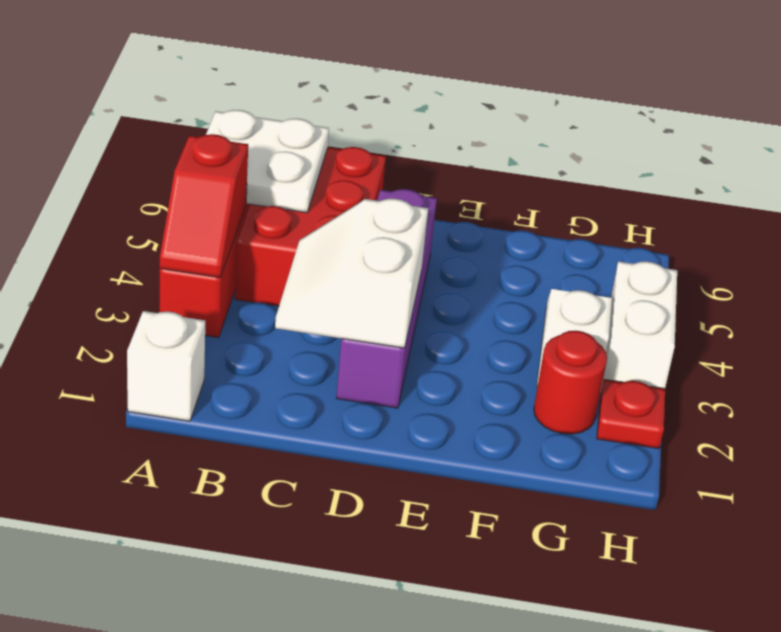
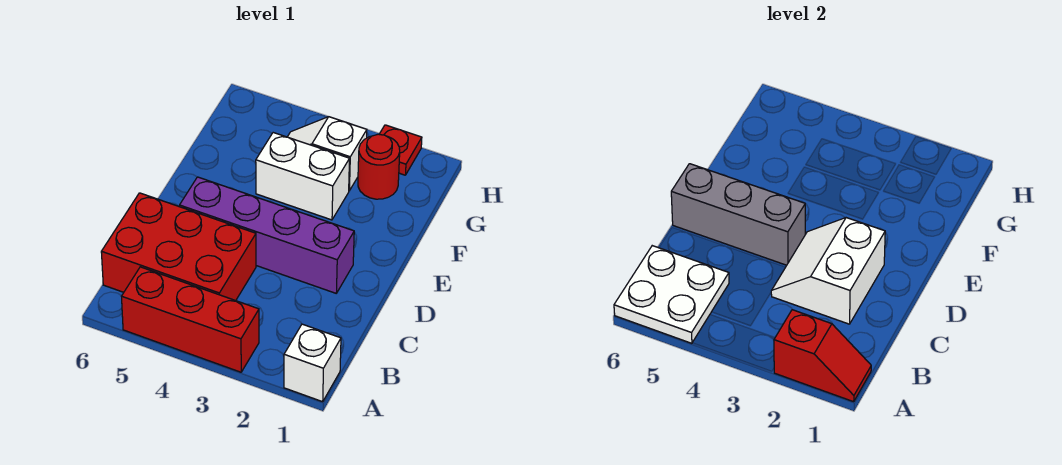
red 1x2 slope [160,134,248,278] -> red 1x2 slope moved to [774,310,871,402]
white 2x2 slope [275,199,428,348] -> white 2x2 slope turned to [771,218,885,324]
none -> grey 1x3 brick [671,164,805,265]
white 1x2 brick [600,261,677,395] -> white 1x2 brick moved to [256,133,350,220]

